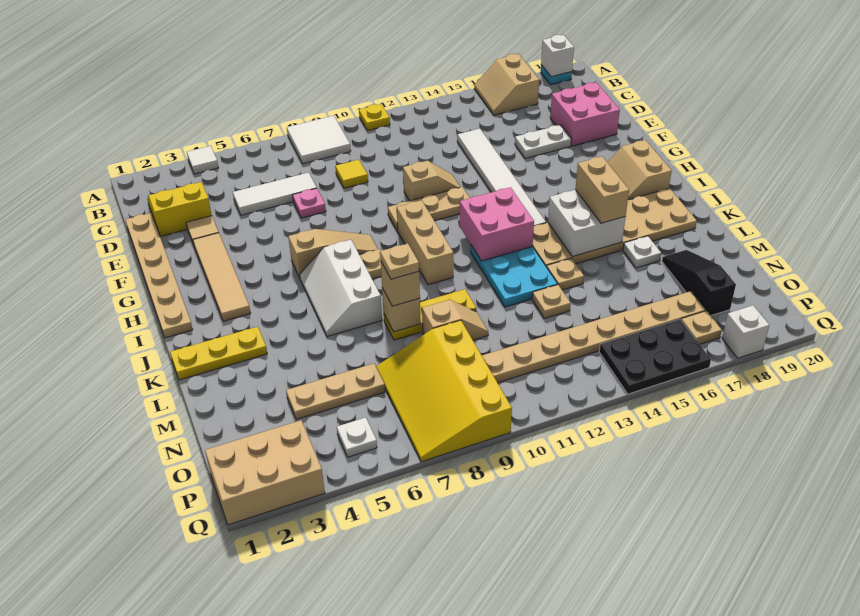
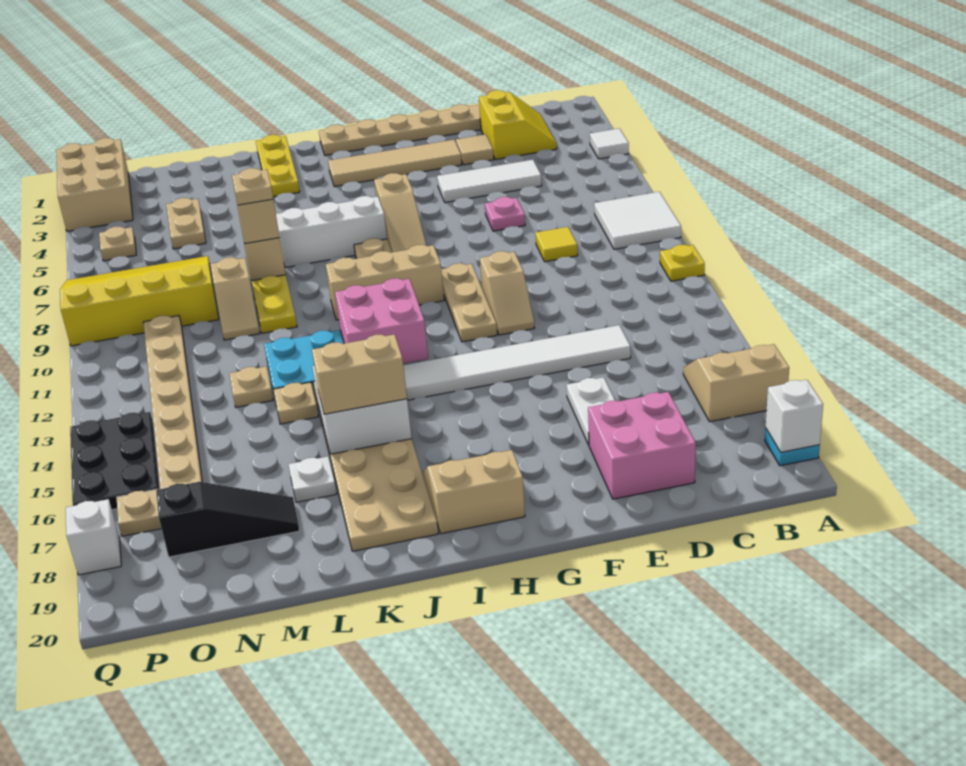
white 1x3 tile [233,172,317,215] -> white 1x3 tile turned to [437,160,542,203]
tan 1x3 plate [286,364,385,420] -> tan 1x2 plate [166,198,206,249]
white 1x1 plate [337,418,377,457] -> tan 1x1 plate [99,226,136,261]

